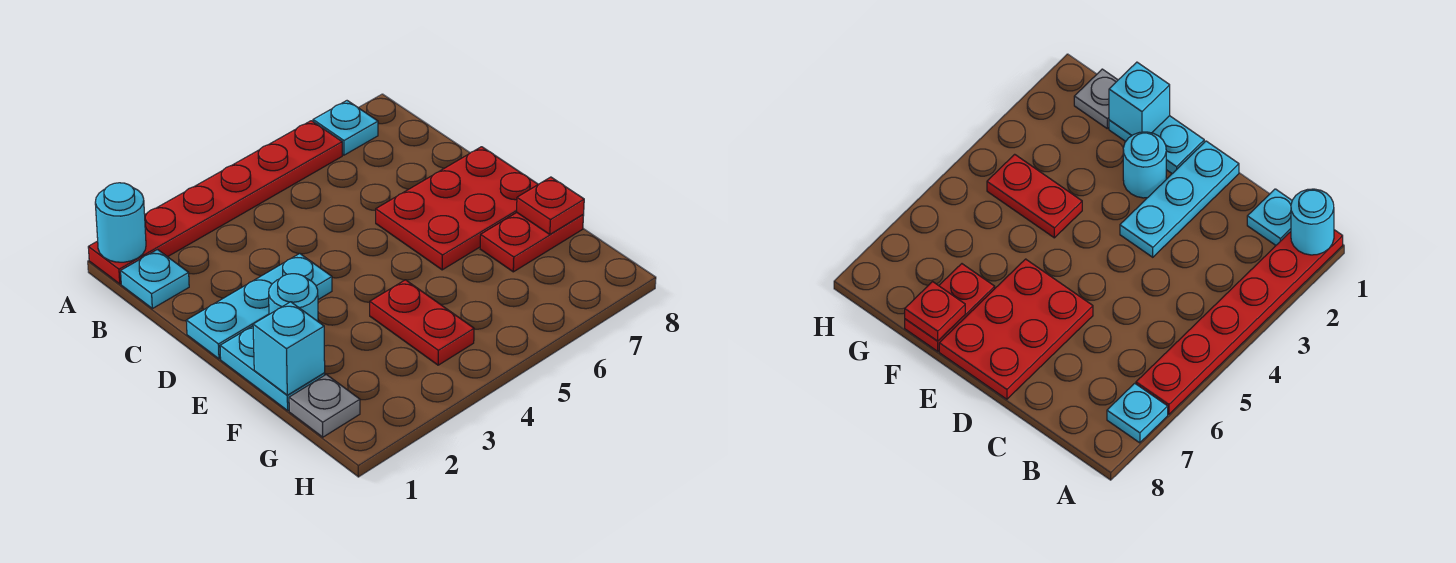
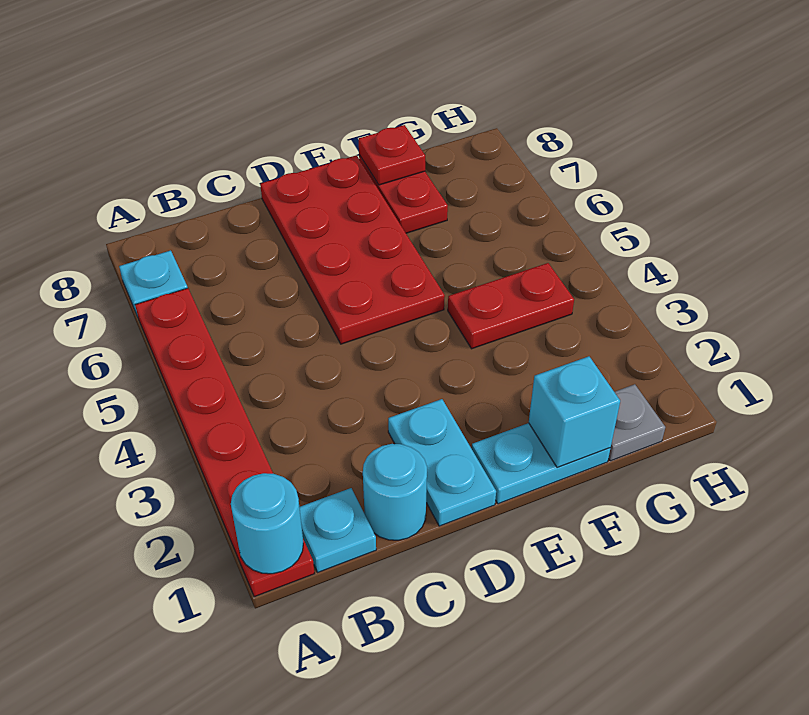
cyan 1x3 plate [186,254,332,359] -> cyan 1x2 plate [388,399,496,526]
red 2x3 plate [376,147,538,270] -> red 2x4 plate [260,155,445,344]
cyan 1x1 round brick [269,274,318,321] -> cyan 1x1 round brick moved to [363,444,427,540]

